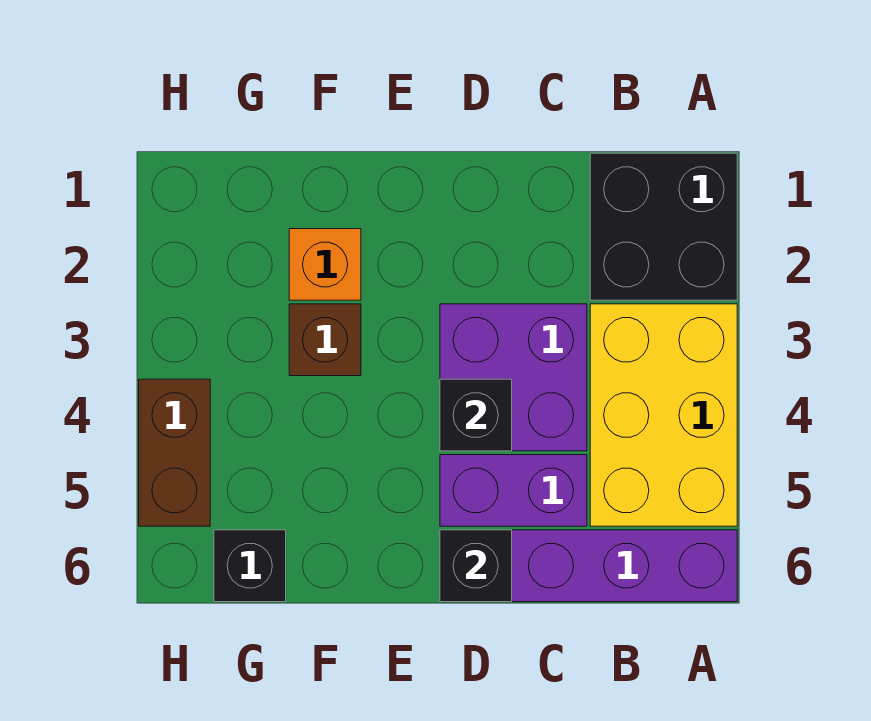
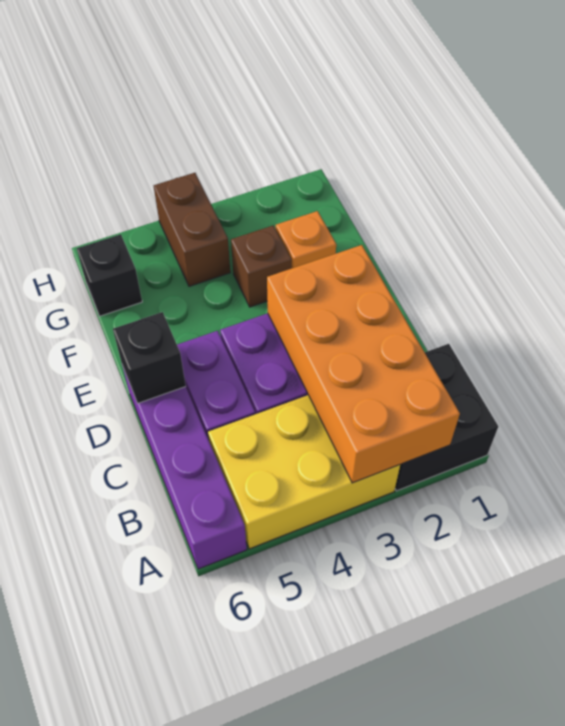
none -> orange 2x4 brick [267,245,460,483]
black 1x1 brick [440,379,512,451] -> none
brown 1x2 brick [139,379,210,526] -> brown 1x2 brick turned to [154,173,230,286]

